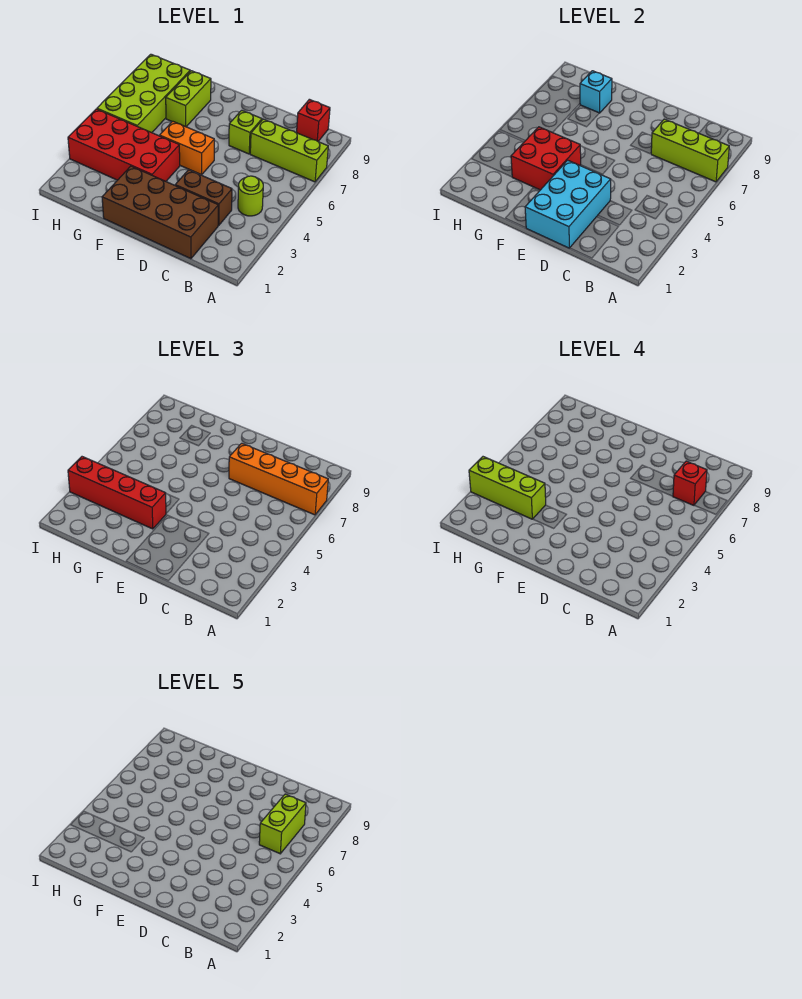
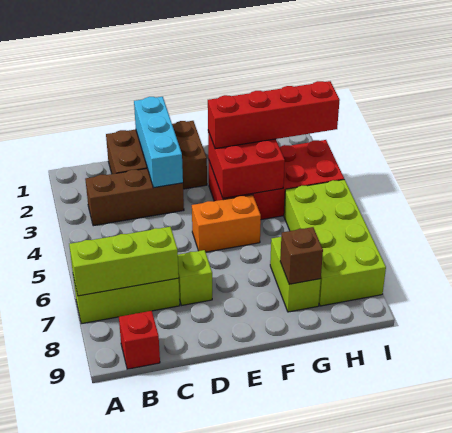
orange 1x4 brick [229,443,328,515] -> none
lime 1x1 round brick [238,176,263,216] -> none
lime 1x2 brick [259,794,306,854] -> none
red 1x1 brick [673,461,707,505] -> none
brown 2x4 brick [102,166,218,259] -> brown 2x3 brick [106,121,207,189]
brown 1x2 brick [175,170,232,225] -> brown 1x3 brick [85,168,184,226]
cyan 2x3 brick [525,160,611,248] -> cyan 1x3 brick [134,97,183,188]
lime 1x3 brick [469,457,546,519] -> none
cyan 1x1 brick [580,71,612,113] -> brown 1x1 brick [280,227,323,284]

